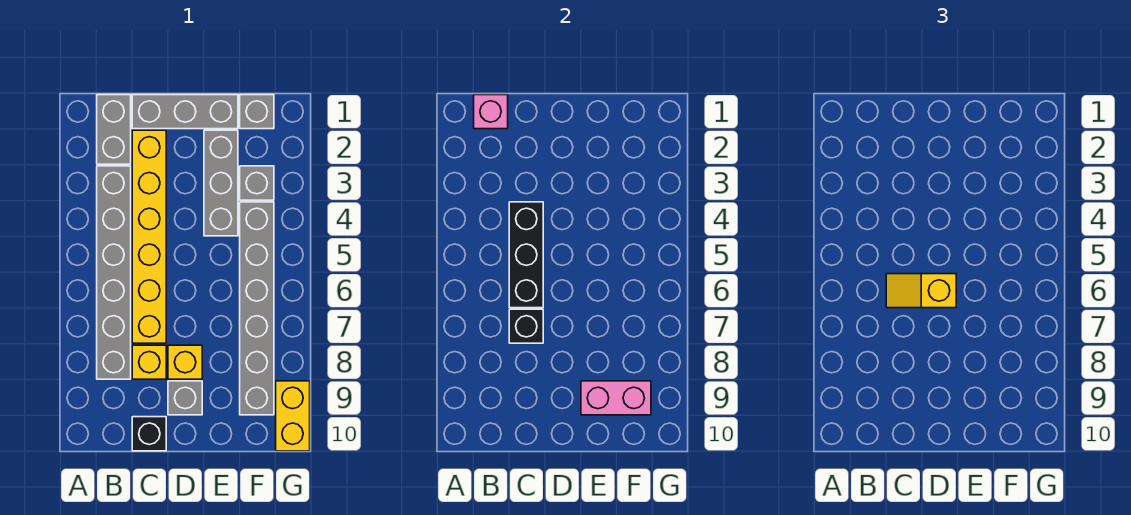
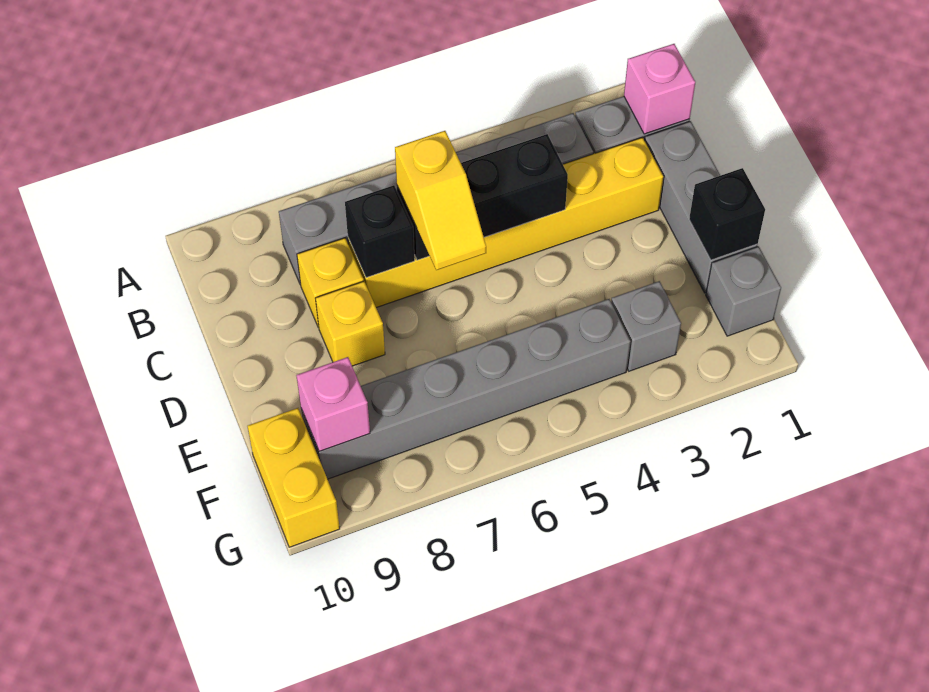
yellow 1x2 slope [886,274,956,308] -> yellow 1x2 slope turned to [395,131,486,270]
black 1x1 brick [132,417,166,451] -> black 1x1 brick moved to [689,168,765,260]
grey 1x1 brick [168,381,202,415] -> none
grey 1x3 brick [204,130,238,236] -> none
pink 1x2 brick [581,381,651,415] -> pink 1x1 brick [296,357,370,451]
yellow 1x2 brick [276,381,310,451] -> yellow 1x2 brick turned to [248,408,340,547]

